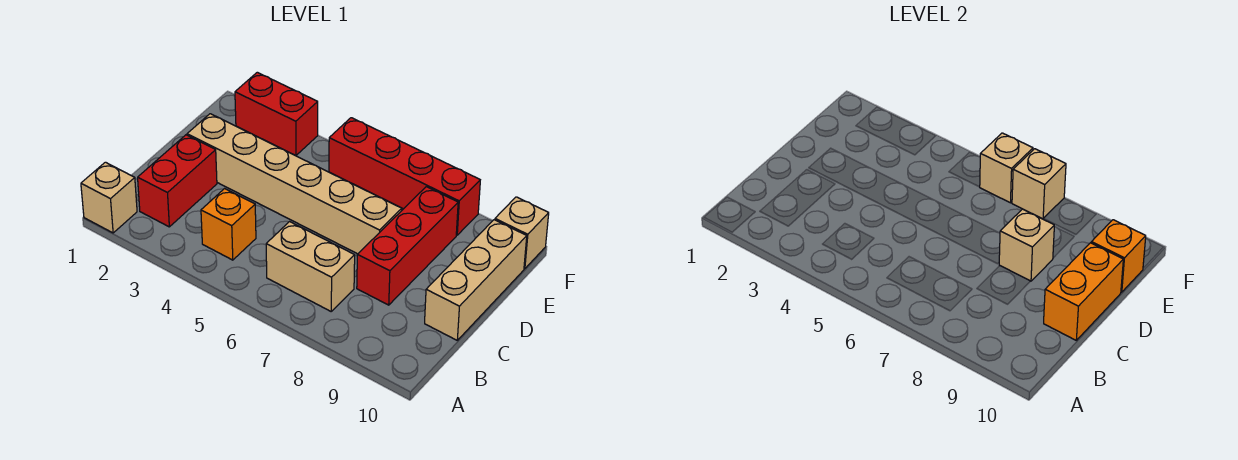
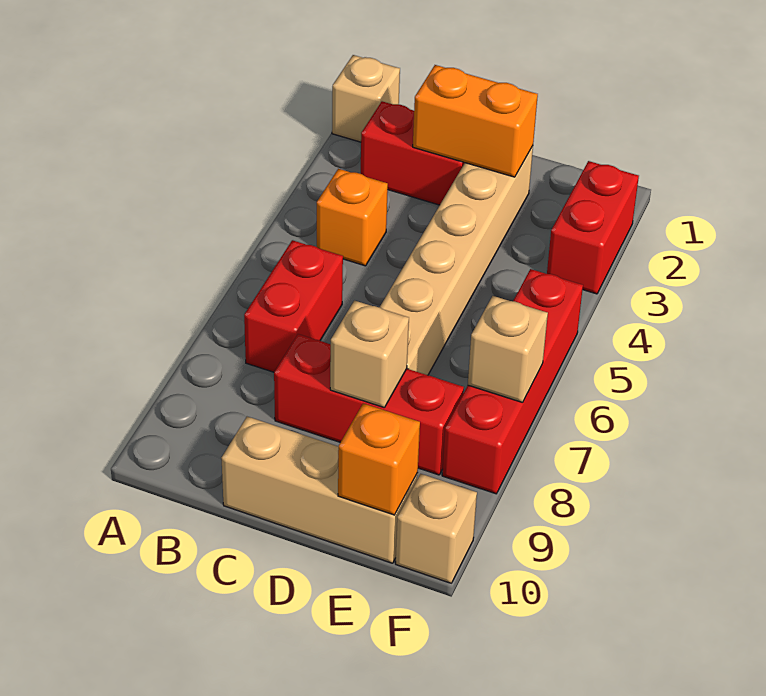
tan 1x2 brick [266,222,355,311] -> red 1x2 brick [244,240,343,372]
orange 1x2 brick [1044,243,1123,340] -> orange 1x2 brick moved to [413,65,538,177]
tan 1x1 brick [980,133,1033,203] -> none

